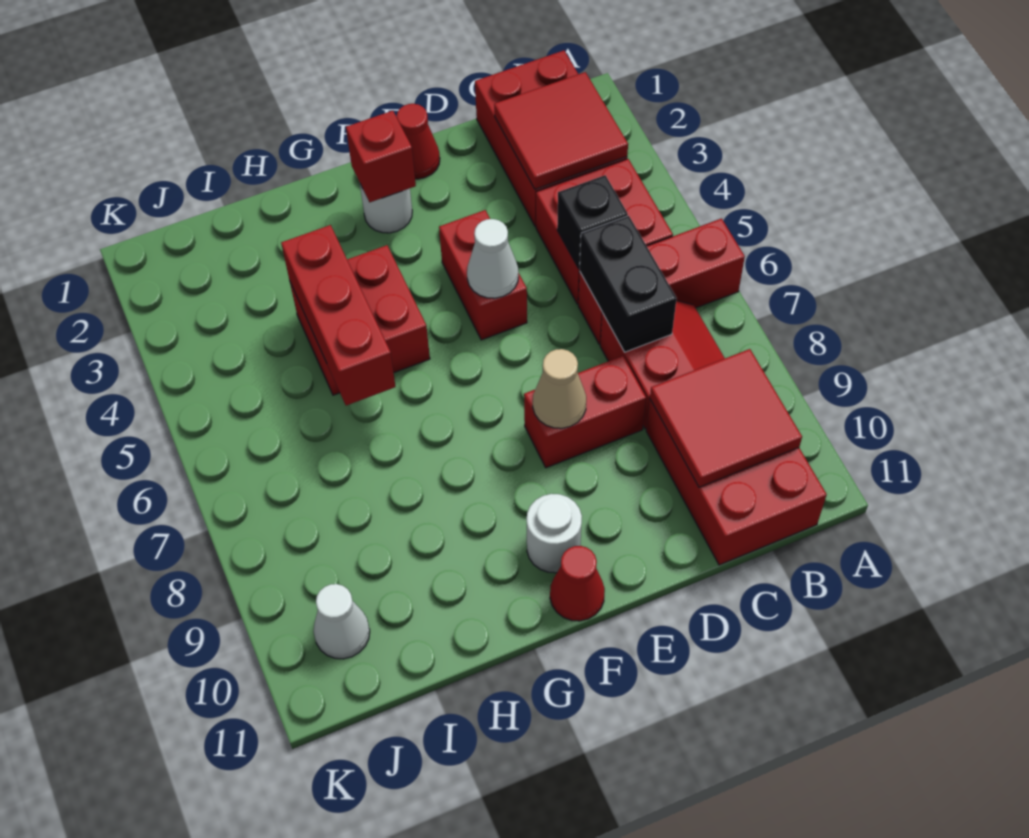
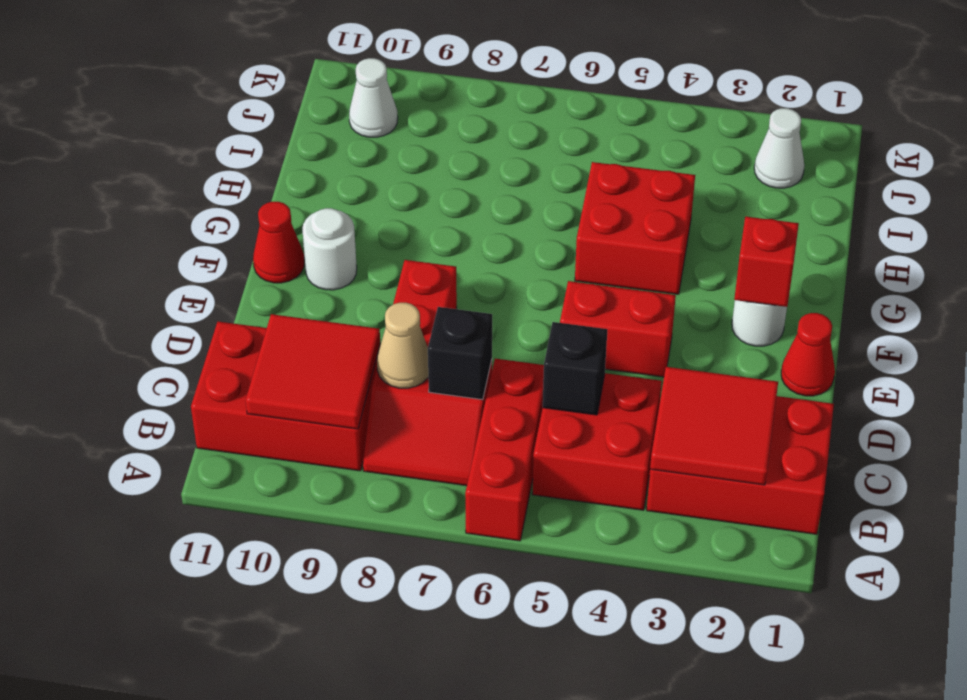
black 1x2 brick [579,216,677,352] -> black 1x1 brick [428,307,492,400]
white 1x1 cone [467,219,518,298] -> white 1x1 cone moved to [754,108,804,188]
tan 1x1 cone [533,349,586,428] -> tan 1x1 cone moved to [377,303,428,388]
red 1x3 brick [281,225,396,406] -> none

